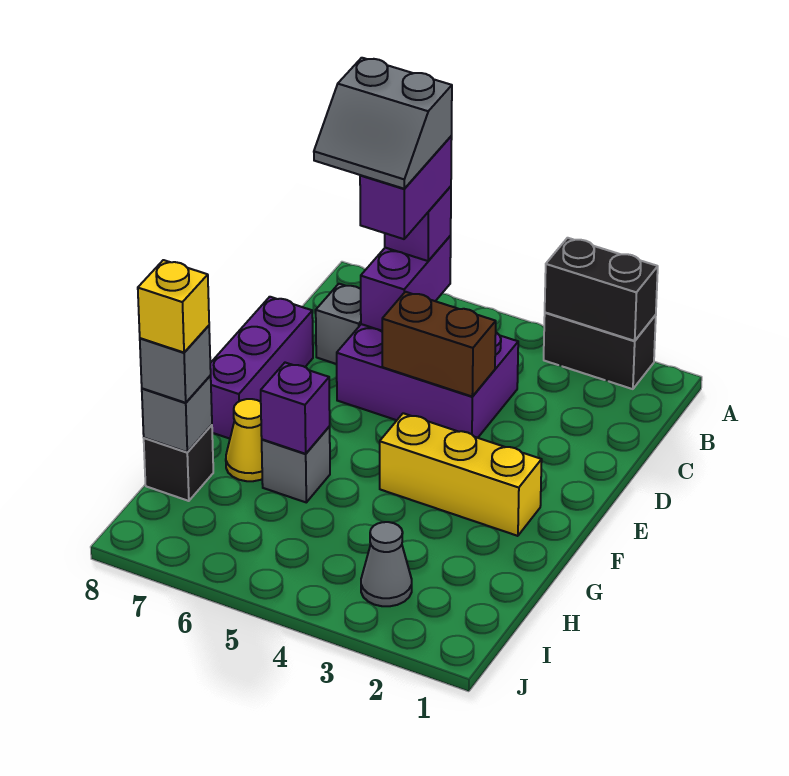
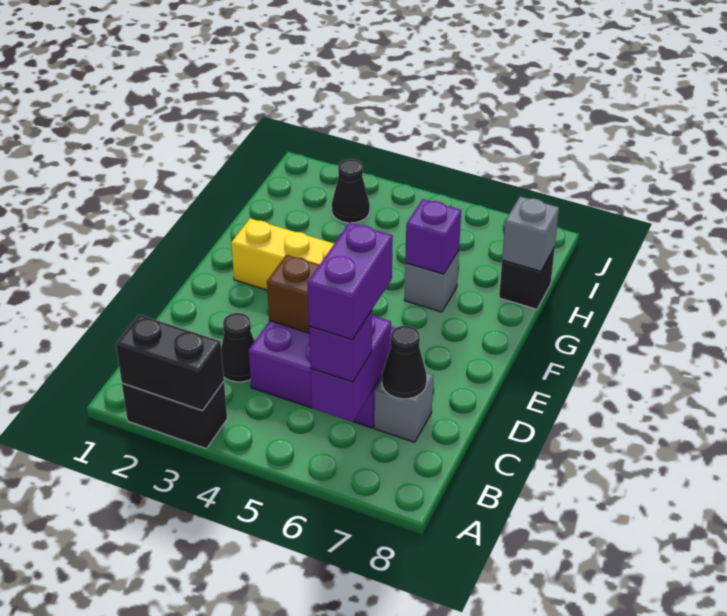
grey 2x2 slope [314,58,452,189] -> none
none -> black 1x1 cone [221,313,255,382]
none -> black 1x1 cone [382,326,427,399]
purple 1x3 brick [210,297,313,439] -> none
yellow 1x1 cone [226,399,262,481] -> none
grey 1x1 brick [140,326,211,403] -> none
yellow 1x1 brick [138,260,209,352] -> none
grey 1x1 cone [361,522,412,606] -> black 1x1 cone [332,159,370,223]

